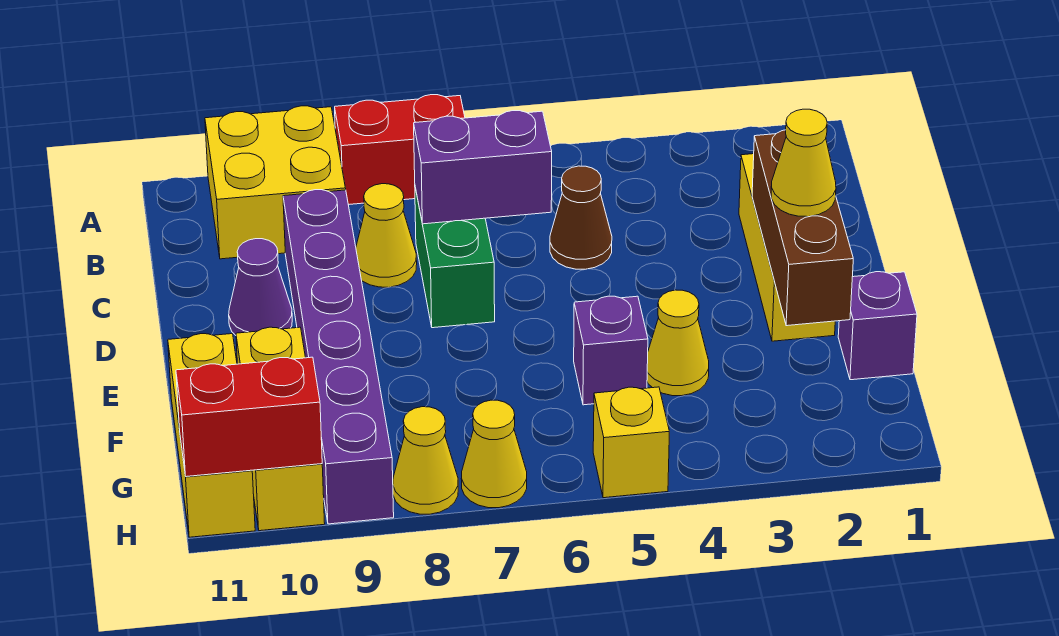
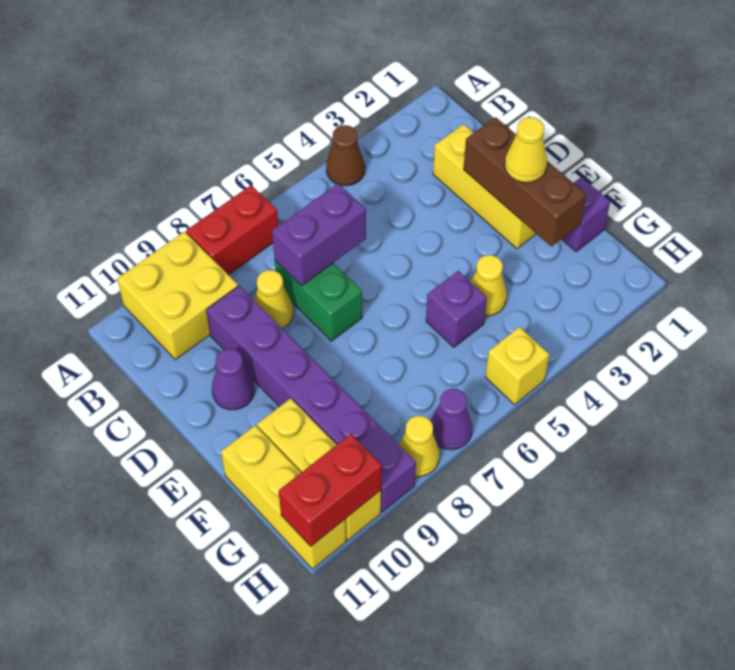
brown 1x1 cone [550,166,612,269] -> brown 1x1 cone moved to [326,125,365,186]
yellow 1x1 cone [461,400,527,508] -> purple 1x1 cone [431,389,472,450]

